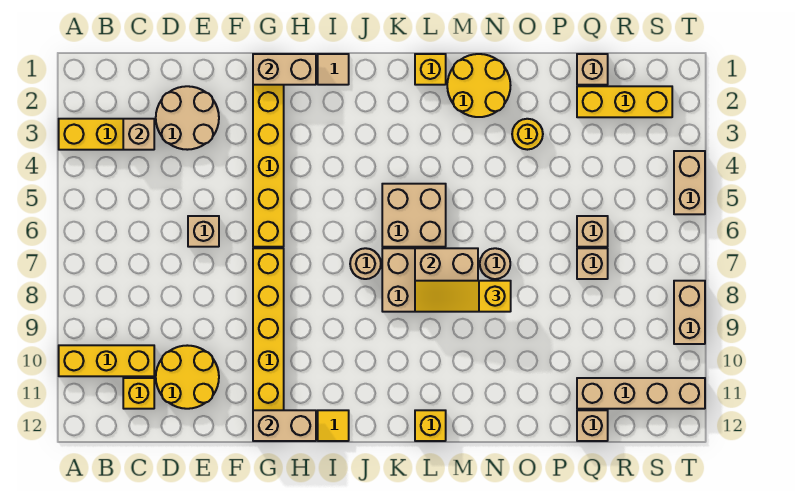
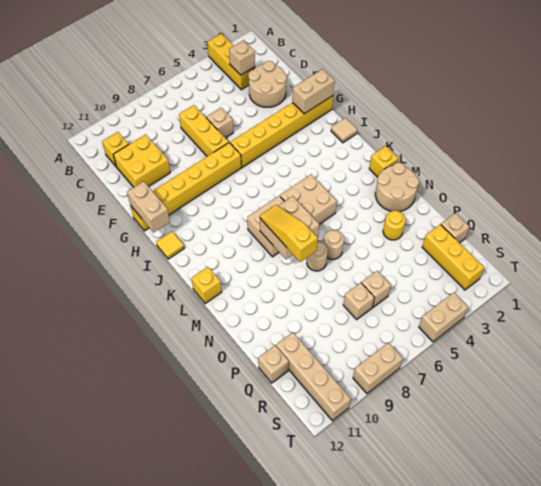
yellow 1x3 brick [59,345,154,376] -> yellow 1x3 brick moved to [179,105,229,156]
yellow 2x2 round brick [156,345,219,409] -> yellow 2x2 brick [113,134,170,187]
tan 1x2 brick [253,54,316,85] -> tan 1x2 brick turned to [292,69,335,114]
tan 1x1 round brick [350,248,381,279] -> tan 1x1 round brick moved to [324,230,344,260]
yellow 2x2 round brick [447,54,510,117] -> tan 2x2 round brick [375,163,419,212]

